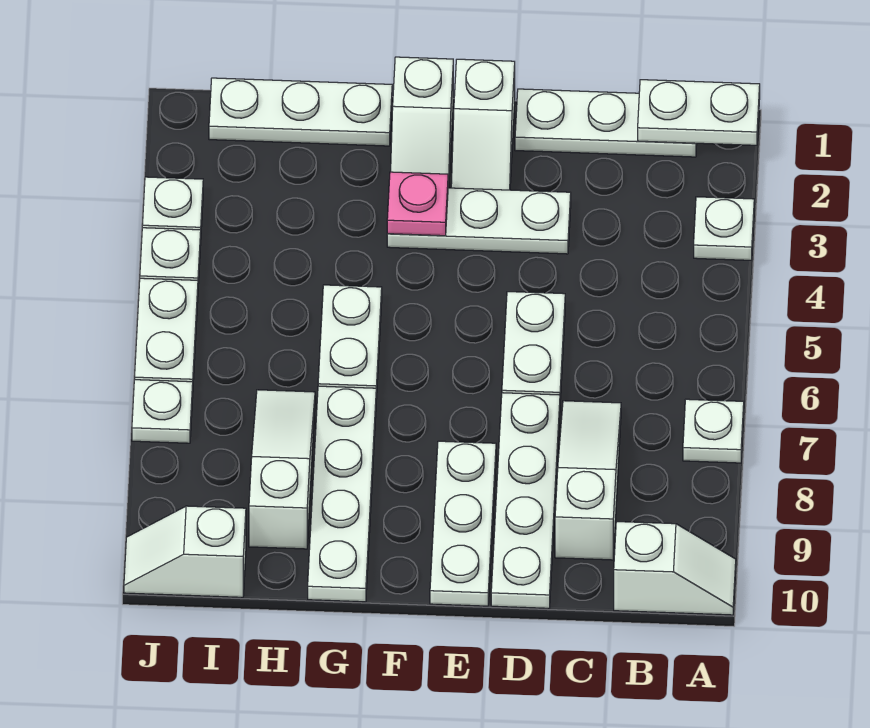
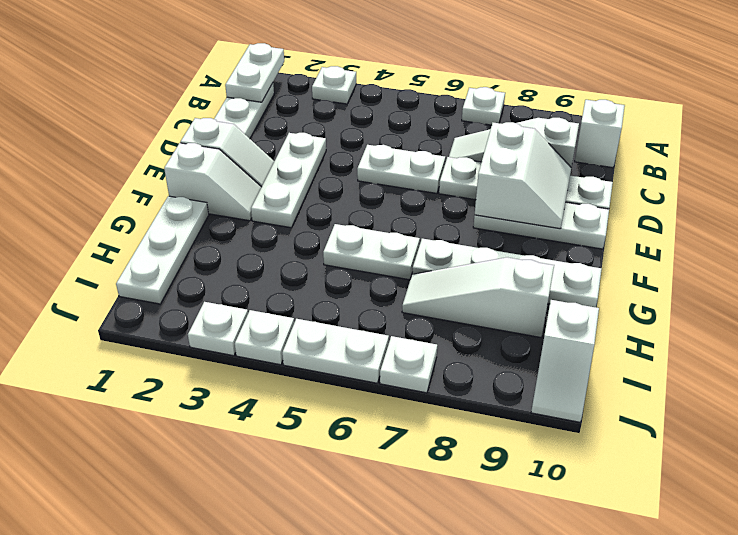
none -> white 2x2 slope [475,122,571,229]
pink 1x1 plate [387,172,448,236] -> none

